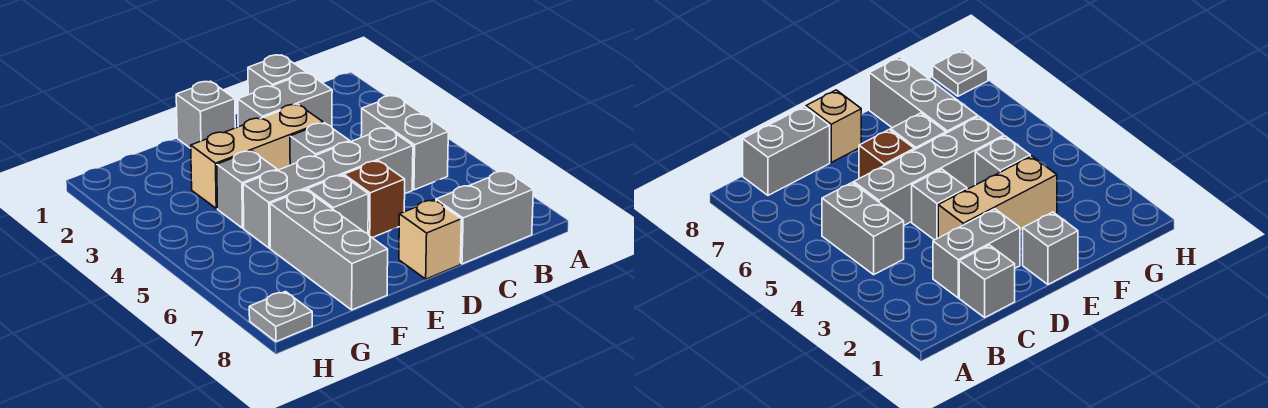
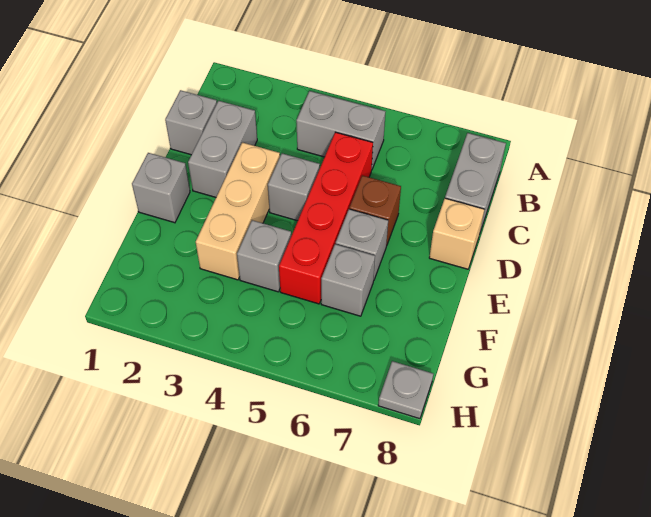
grey 1x4 brick [243,128,413,248] -> red 1x4 brick [279,132,373,304]
grey 1x3 brick [270,190,388,310] -> grey 1x1 brick [321,244,375,316]

